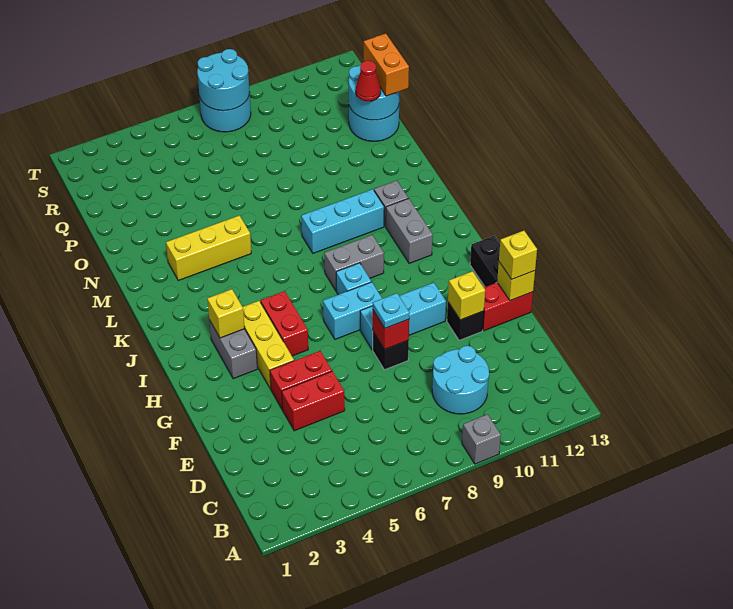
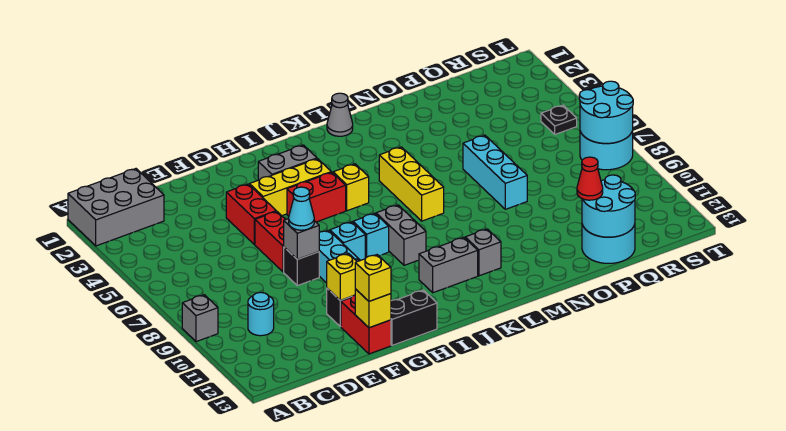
none -> grey 2x3 brick [68,169,164,246]
cyan 2x2 round brick [432,346,489,414] -> cyan 1x1 round brick [248,292,274,336]
red 1x2 brick [282,371,345,431] -> red 1x2 brick moved to [255,211,286,272]
red 1x1 brick [373,311,409,349] -> grey 1x1 brick [284,219,319,259]
cyan 1x1 plate [373,293,409,328] -> cyan 1x1 cone [289,187,314,230]
cyan 1x2 brick [323,282,382,339] -> cyan 1x1 brick [330,222,365,260]
yellow 1x1 brick [207,289,245,338] -> yellow 1x1 brick moved to [333,164,369,211]
none -> grey 1x1 cone [327,93,353,136]
cyan 1x3 brick [301,189,384,253] -> cyan 1x3 brick moved to [463,135,527,209]
yellow 1x3 brick [166,215,251,280] -> yellow 1x3 brick moved to [379,147,444,221]
orange 1x2 brick [364,34,409,96] -> none
none -> black 1x1 plate [541,105,577,134]

